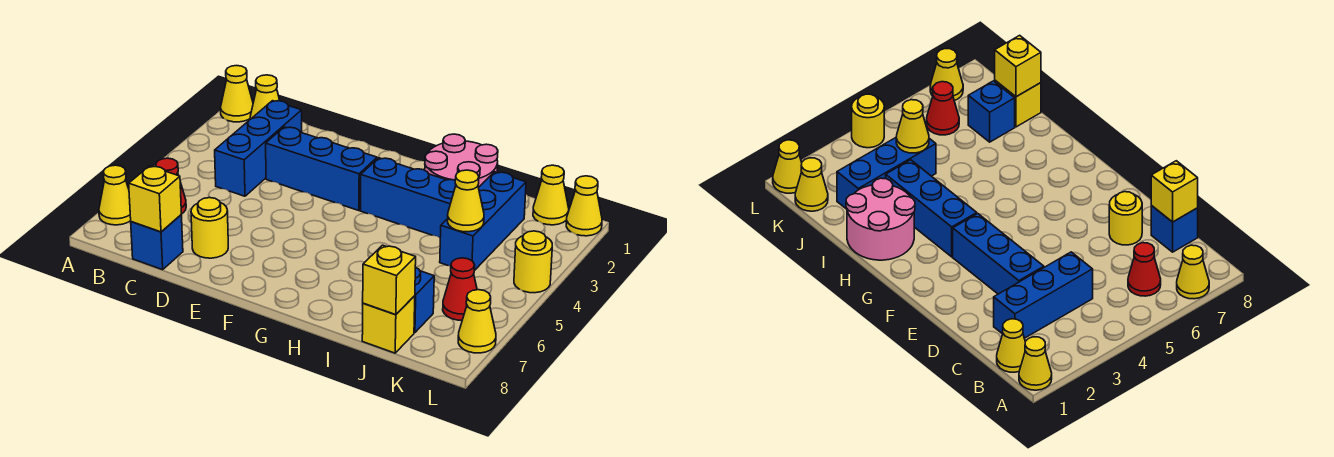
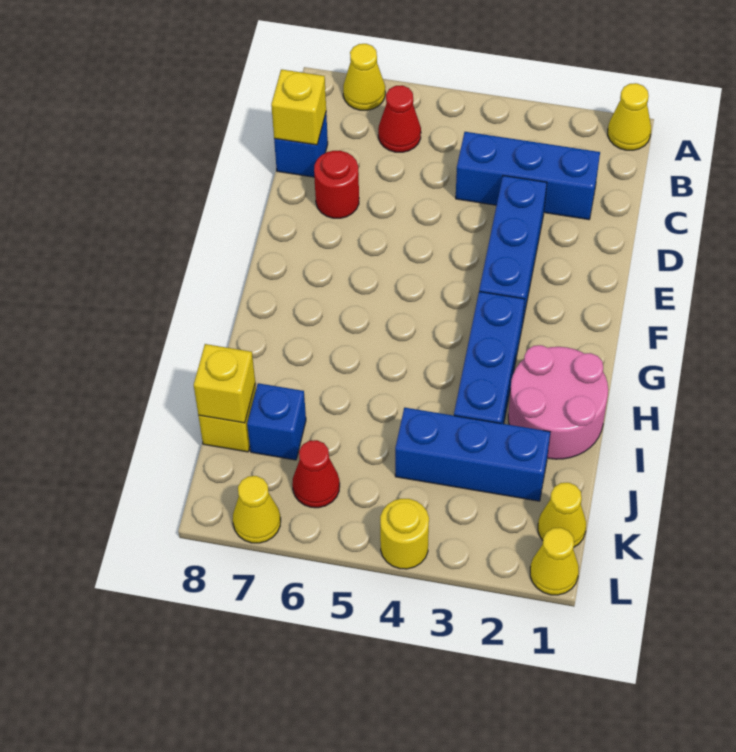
yellow 1x1 cone [250,75,280,119] -> none
yellow 1x1 round brick [191,198,228,258] -> red 1x1 round brick [314,151,359,218]
yellow 1x1 cone [448,170,484,232] -> none

